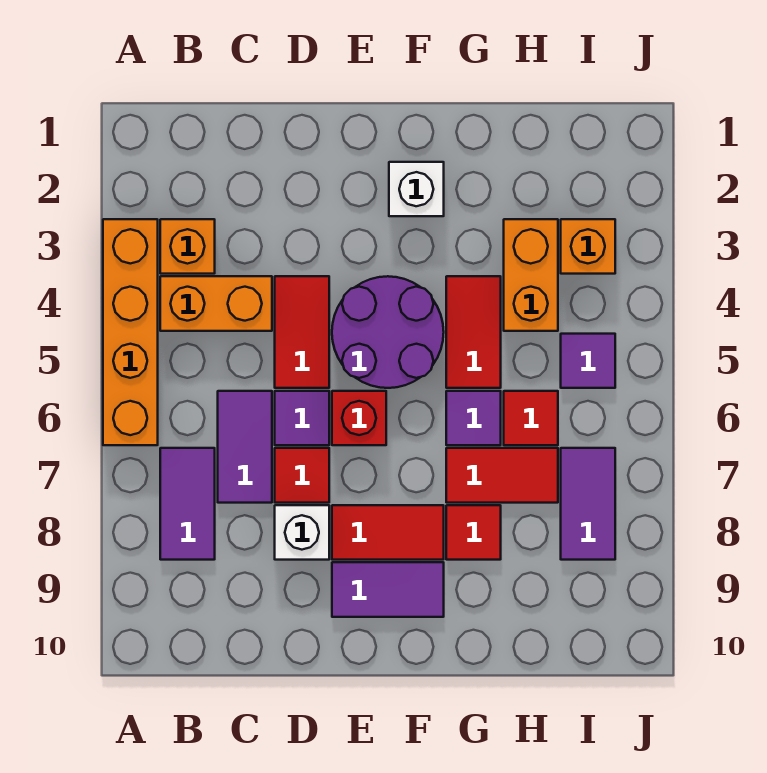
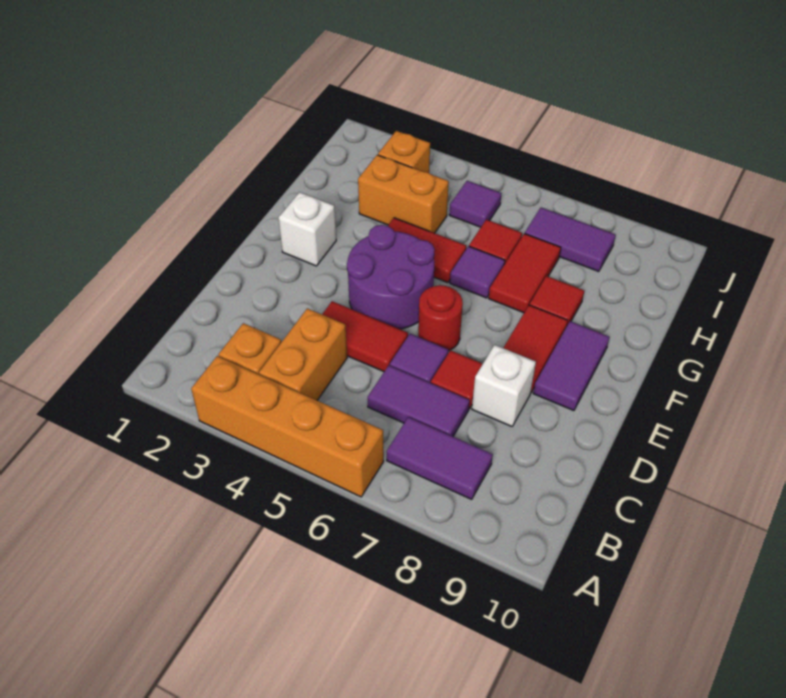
red 1x1 brick [332,391,386,445] -> red 1x1 round brick [418,285,463,351]

